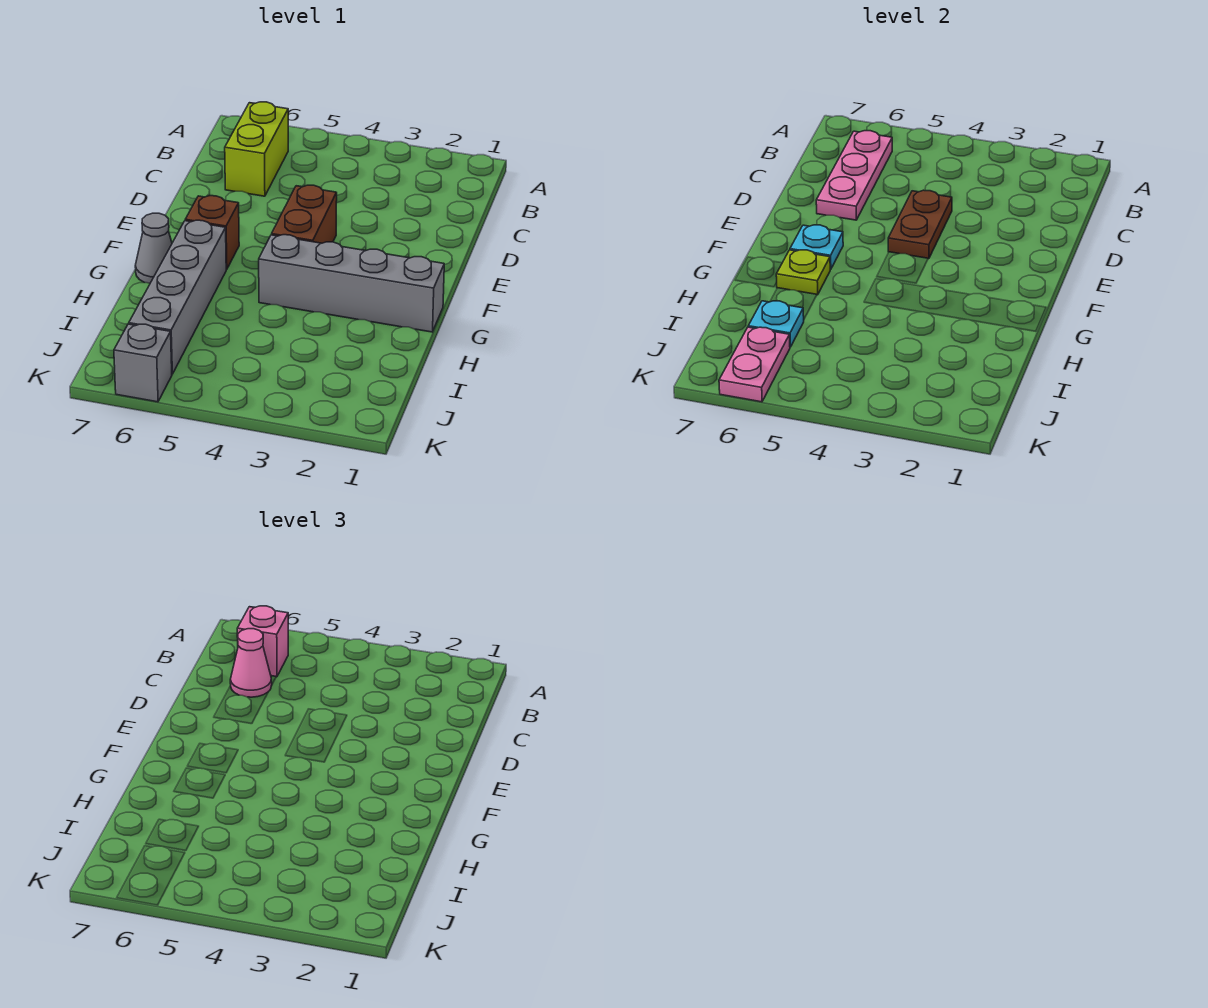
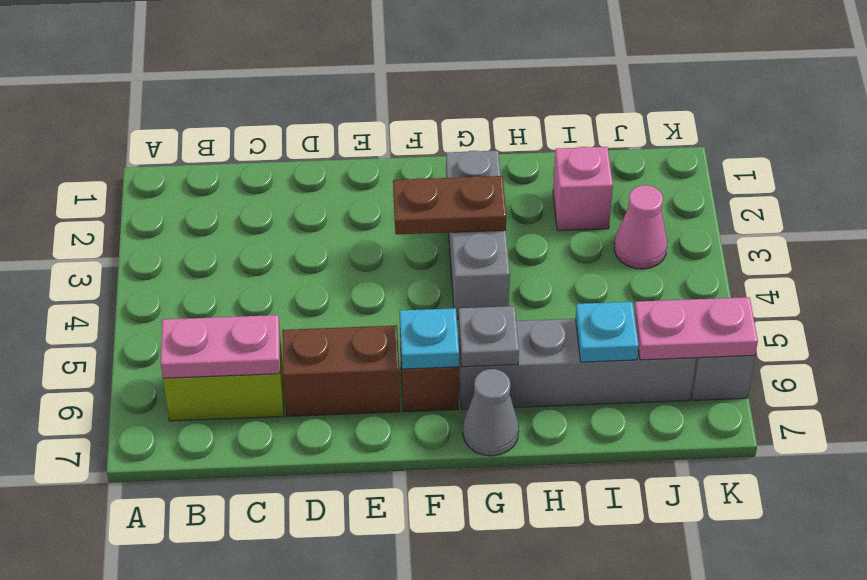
pink 1x3 plate [816,131,892,220] -> pink 1x2 plate [161,315,280,378]
pink 1x1 brick [237,606,288,677] -> pink 1x1 brick moved to [553,147,613,231]
pink 1x1 cone [230,629,272,697] -> pink 1x1 cone moved to [614,185,667,269]
brown 1x2 plate [888,190,952,259] -> brown 1x2 plate moved to [393,176,506,234]
brown 1x2 brick [272,185,337,243] -> brown 1x2 brick moved to [282,325,400,416]
grey 1x4 brick [259,235,444,332] -> grey 1x3 brick [446,151,510,319]
lime 1x1 plate [776,250,830,295] -> grey 1x1 plate [459,306,519,367]

